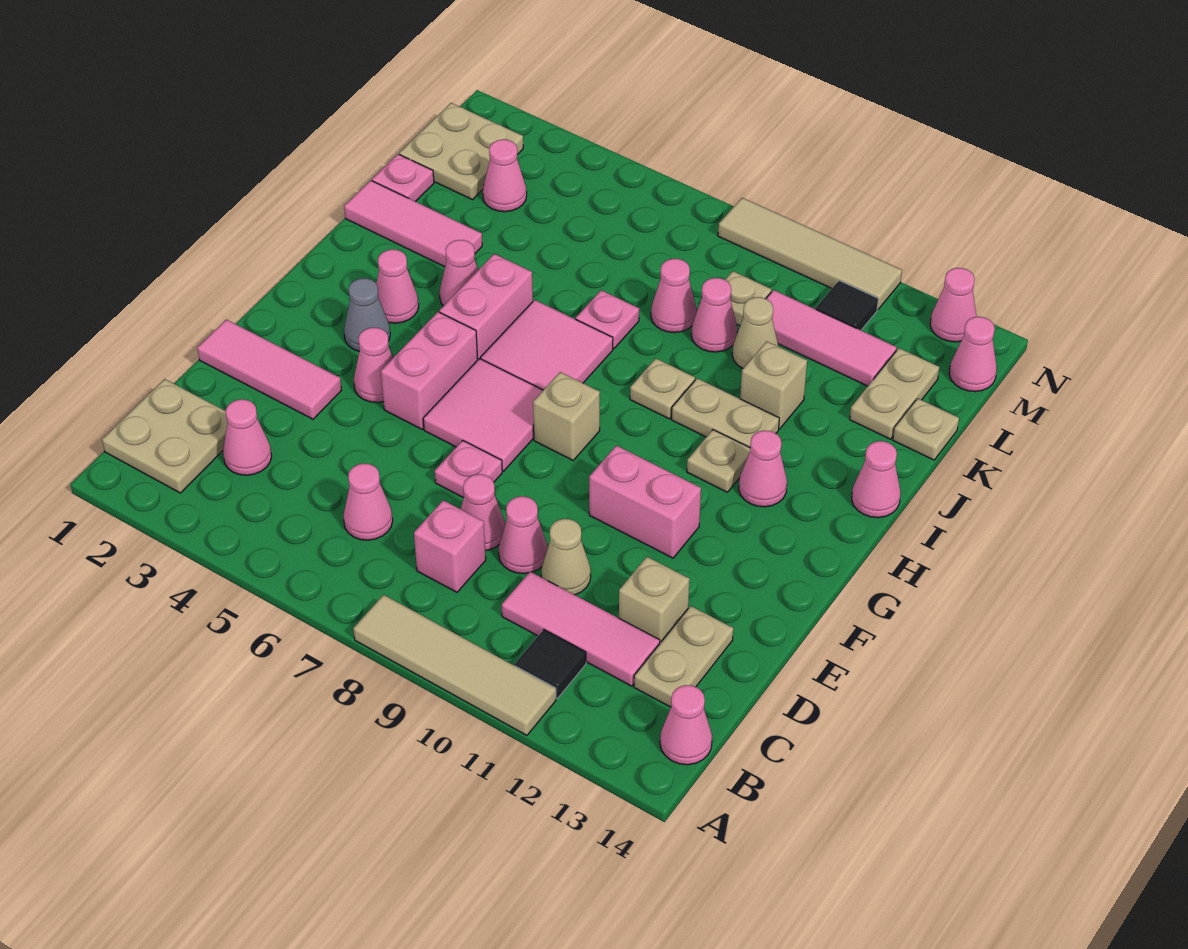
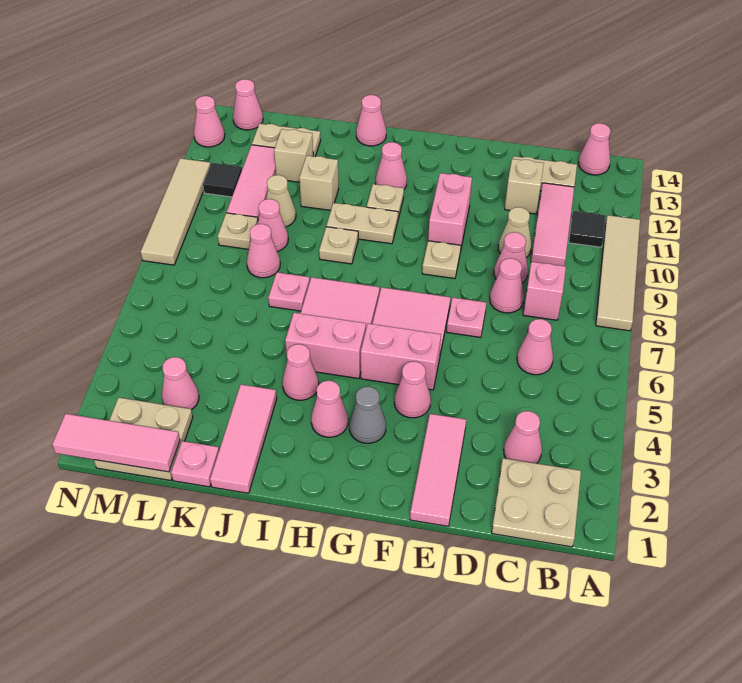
tan 1x1 brick [533,372,600,460] -> tan 1x1 brick moved to [274,129,313,182]
tan 1x2 plate [671,378,779,447] -> tan 1x2 plate turned to [326,203,398,244]
tan 1x1 plate [893,398,959,460] -> tan 1x1 plate moved to [422,241,461,279]
none -> pink 1x3 tile [52,414,180,472]

